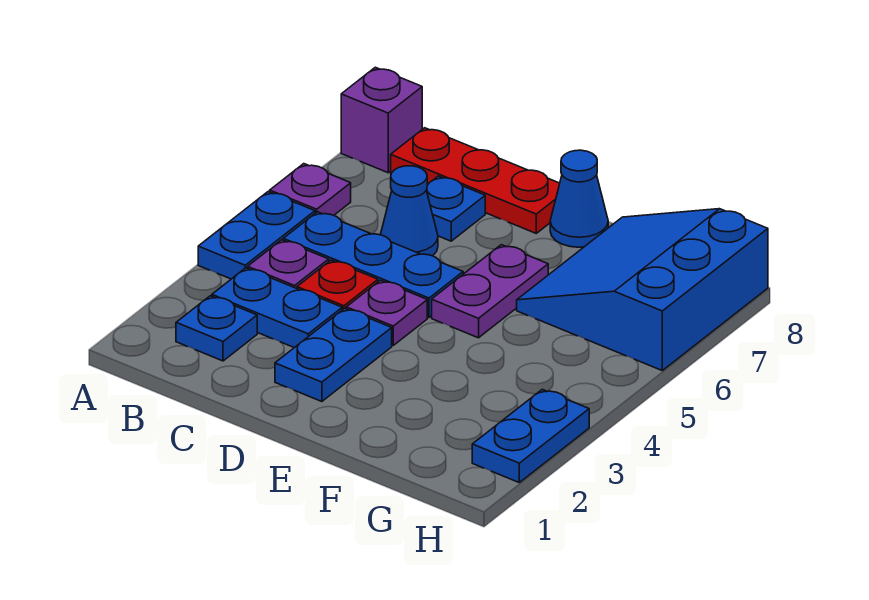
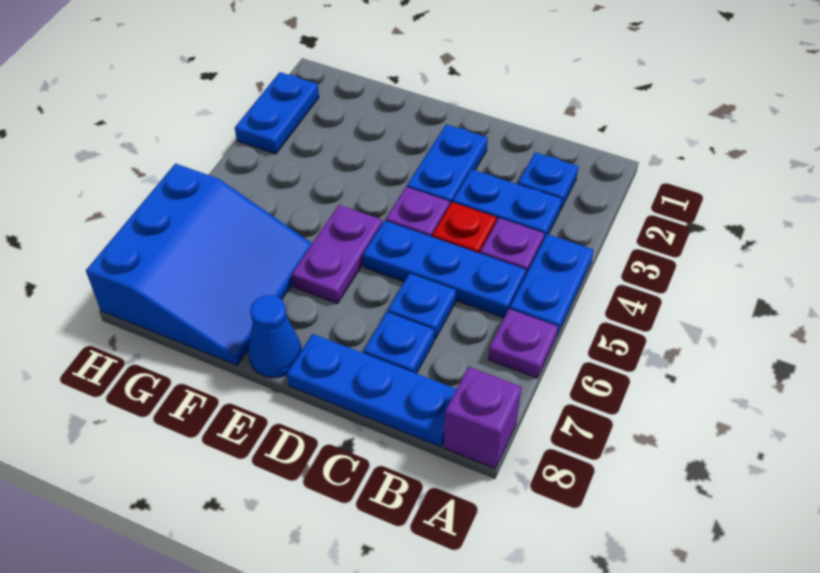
red 1x3 plate [391,128,560,233] -> blue 1x3 plate [287,334,457,447]
blue 1x1 cone [380,166,438,256] -> blue 1x1 plate [388,274,456,340]

